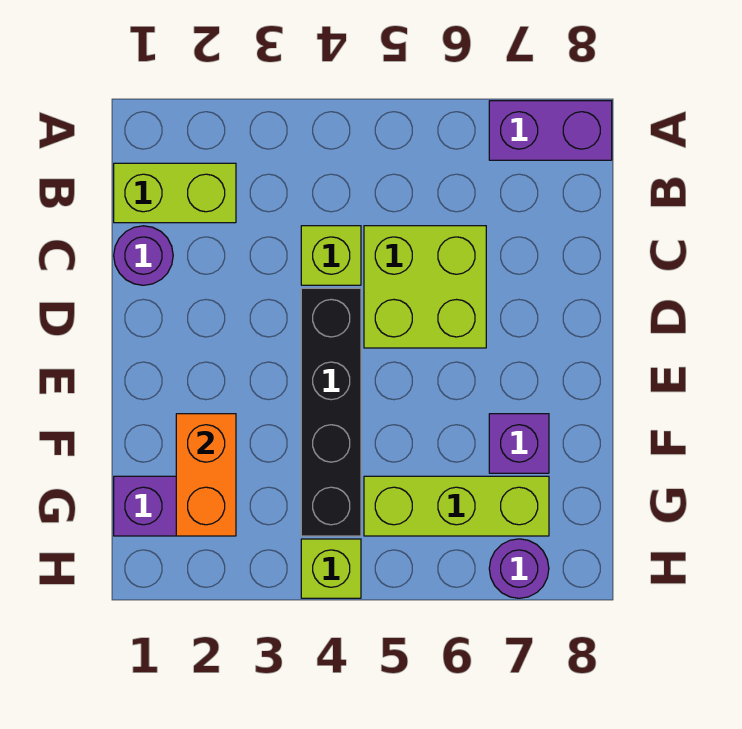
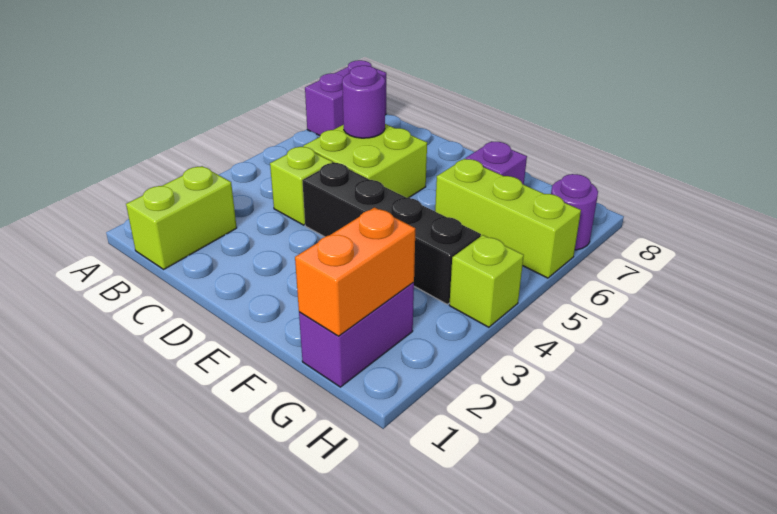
purple 1x1 round brick [114,226,173,285] -> purple 1x1 round brick moved to [342,66,385,138]
orange 1x2 brick [176,414,236,536] -> orange 1x2 brick turned to [295,207,416,336]
lime 1x3 brick [364,476,549,536] -> lime 1x3 brick turned to [435,159,581,278]

